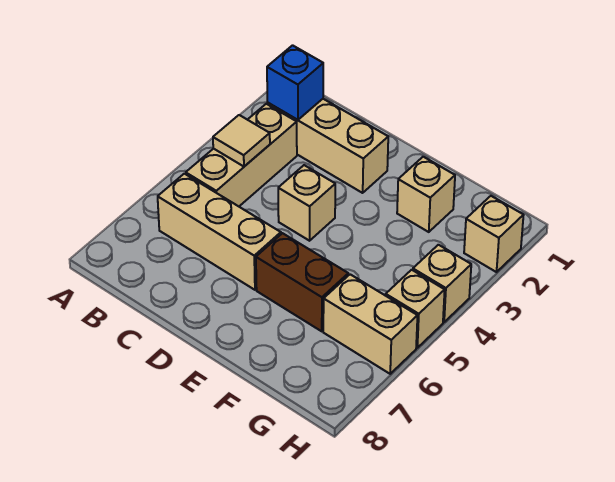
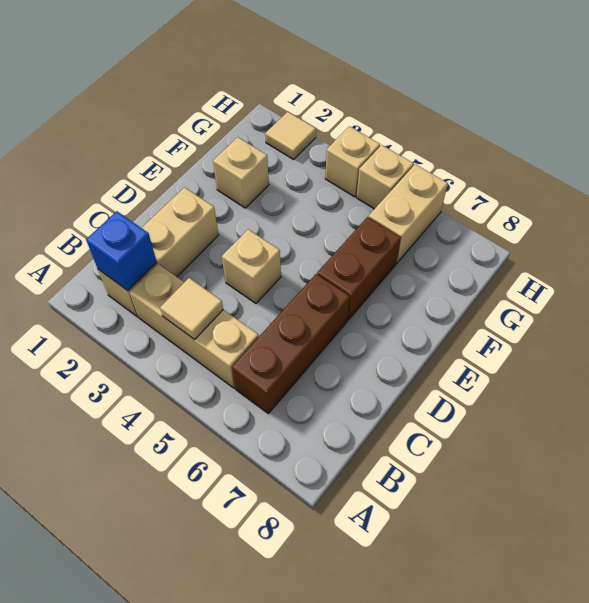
tan 1x3 brick [158,174,281,290] -> brown 1x3 brick [232,274,350,413]
tan 1x1 brick [464,196,524,272] -> tan 1x1 tile [265,112,316,159]

